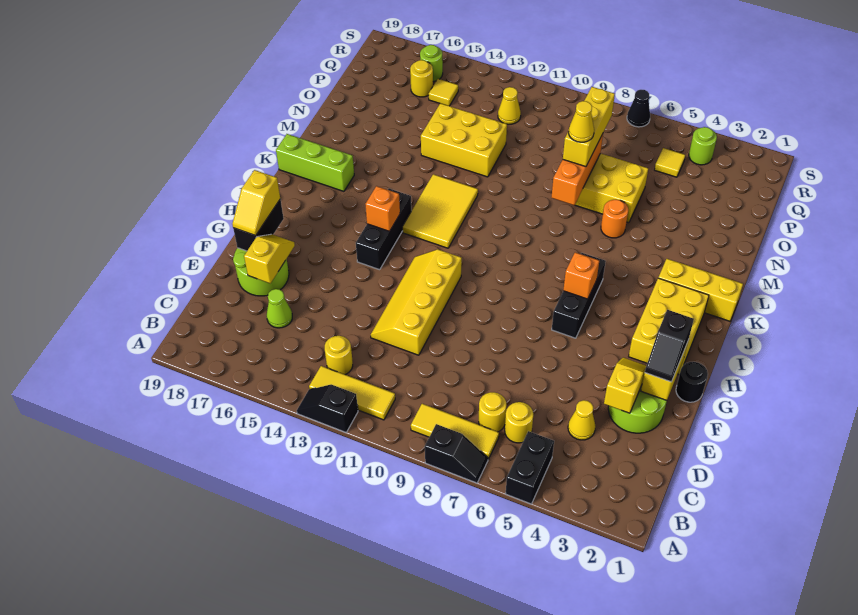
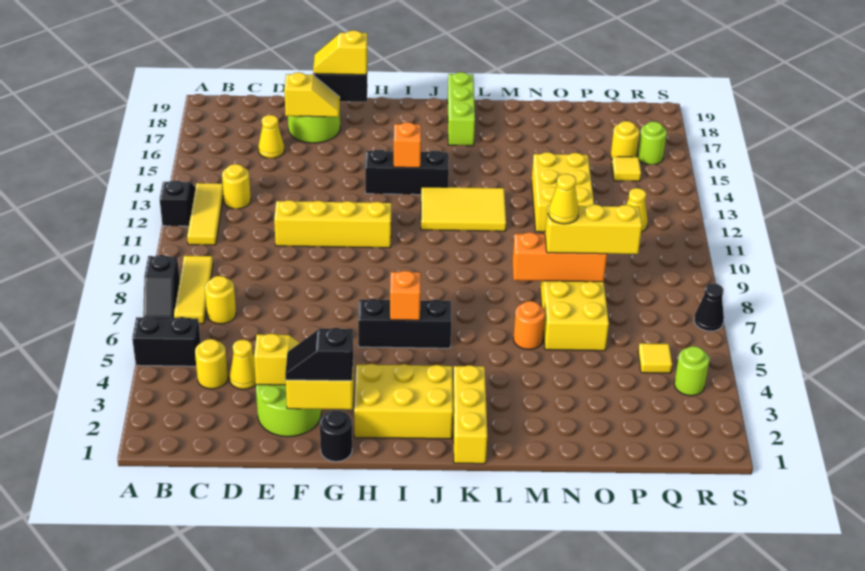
yellow 1x1 round brick [505,402,533,443] -> yellow 1x1 round brick moved to [195,339,228,389]
lime 1x1 cone [267,289,292,328] -> yellow 1x1 cone [258,115,284,158]

